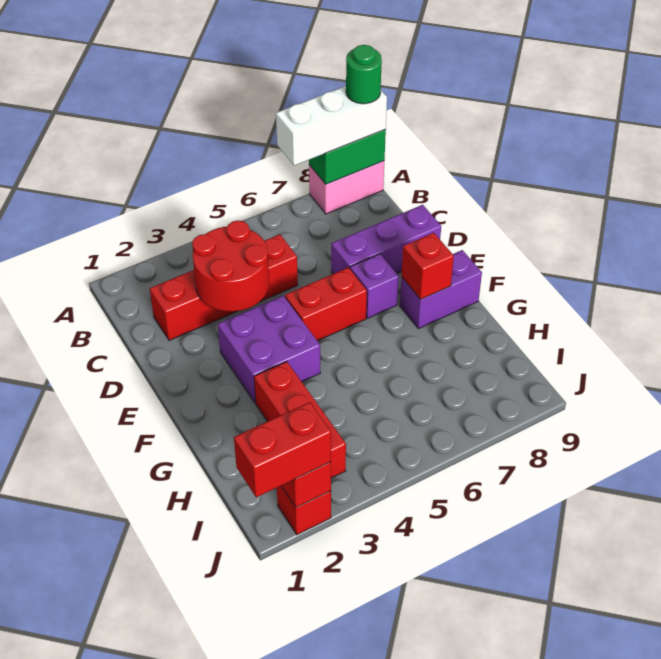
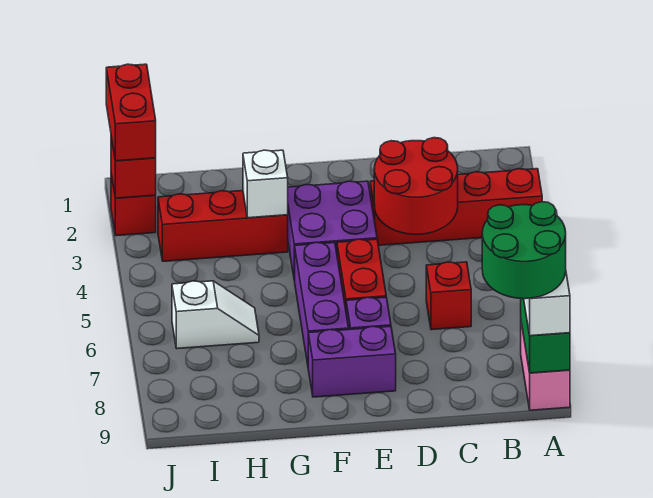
green 1x1 round brick [346,45,382,104] -> green 2x2 round brick [482,202,566,299]
red 1x4 brick [150,234,298,341] -> red 1x4 brick turned to [370,169,542,245]
purple 1x3 brick [331,205,441,274] -> purple 1x3 brick moved to [295,242,349,364]
purple 1x2 brick [400,250,482,329] -> purple 1x2 brick turned to [308,326,396,397]
red 1x1 brick [401,233,454,299] -> red 1x1 brick moved to [426,262,471,330]
none -> white 1x1 brick [243,150,288,218]
none -> white 1x2 slope [172,281,259,349]

